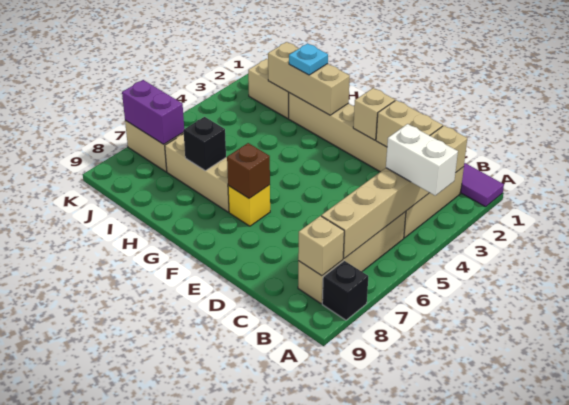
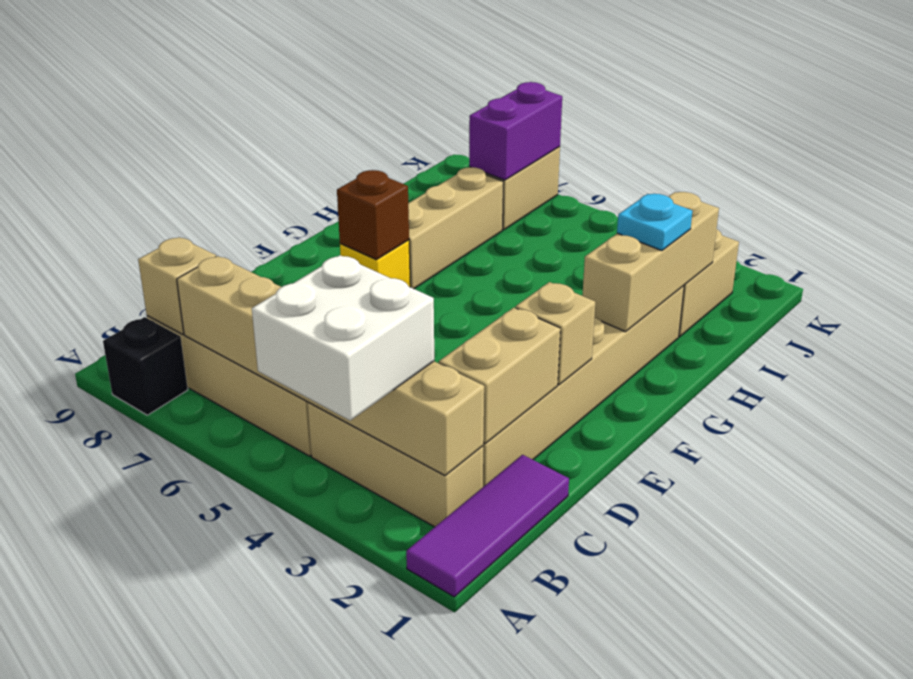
white 1x2 brick [386,124,458,195] -> white 2x2 brick [252,255,434,420]
black 1x1 brick [183,117,226,171] -> none

